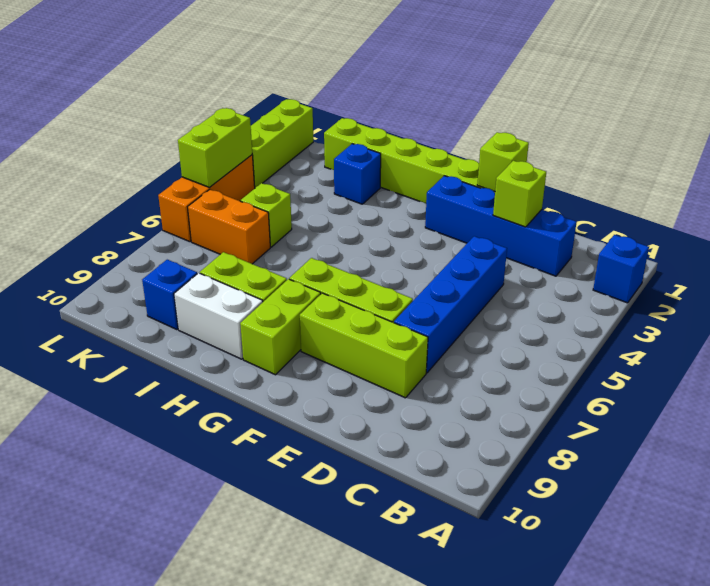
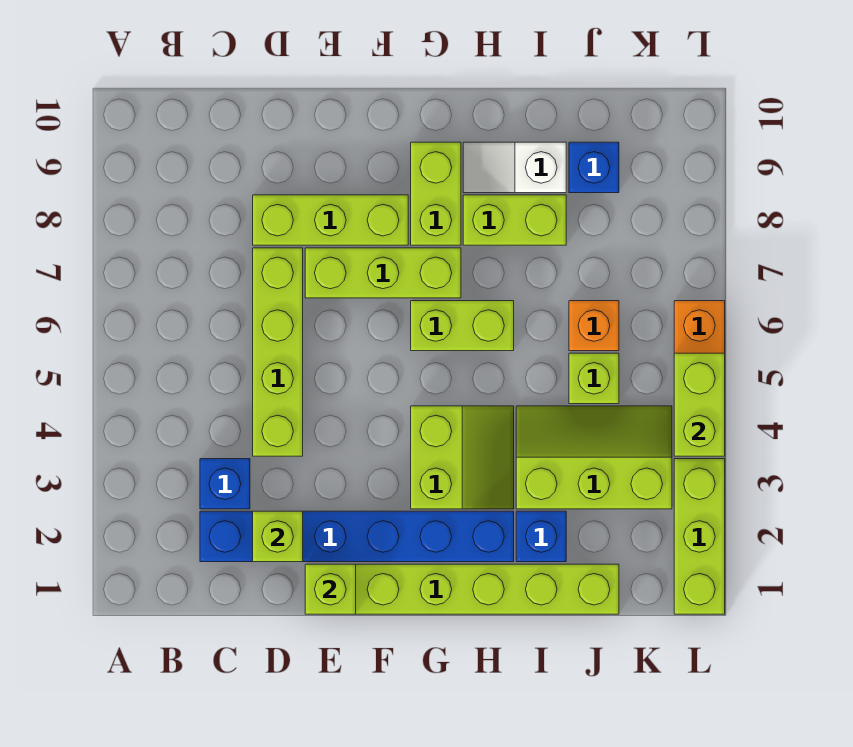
blue 1x1 brick [593,235,649,303] -> blue 1x1 brick moved to [200,459,250,509]
blue 1x4 brick [425,176,577,276] -> blue 1x6 brick [200,511,514,562]
blue 1x4 brick [394,236,507,373] -> lime 1x4 brick [253,248,303,456]
none -> lime 2x2 slope [411,406,514,509]
none -> lime 1x2 brick [411,301,514,351]
white 1x2 brick [174,273,263,359] -> white 1x2 slope [463,142,566,193]
none -> lime 2x3 slope [516,406,672,509]
orange 1x2 brick [188,190,270,264] -> orange 1x1 brick [569,301,619,351]

